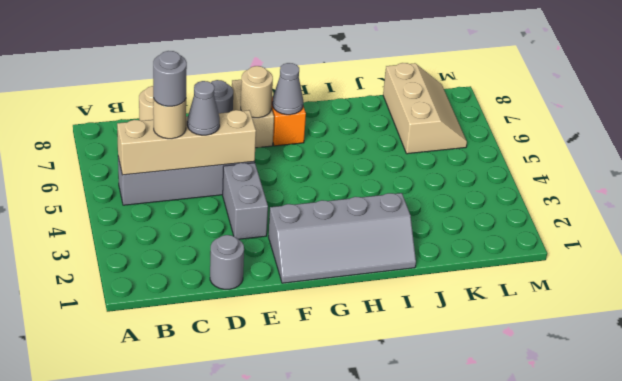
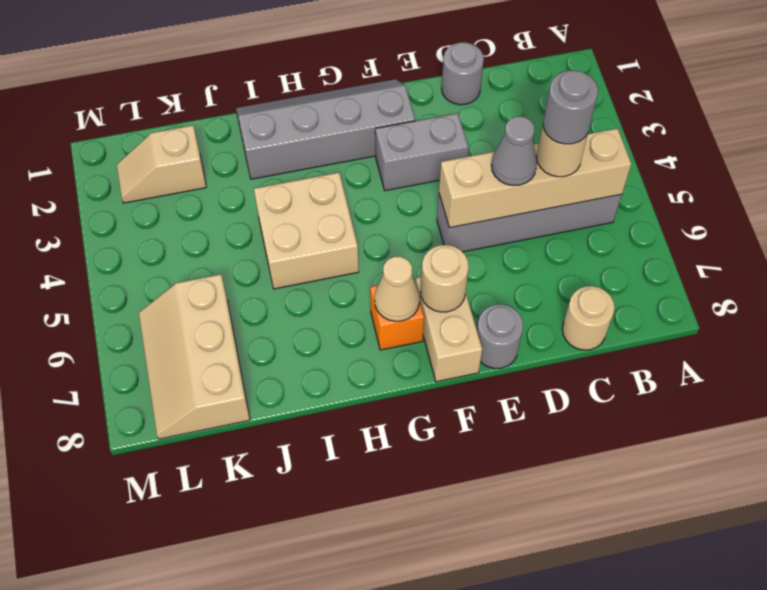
grey 1x2 brick [223,163,268,239] -> grey 1x2 brick turned to [375,113,468,191]
grey 1x1 cone [272,63,303,115] -> tan 1x1 cone [375,257,420,321]
none -> tan 2x2 brick [254,173,359,289]
none -> tan 1x2 slope [117,125,206,203]

